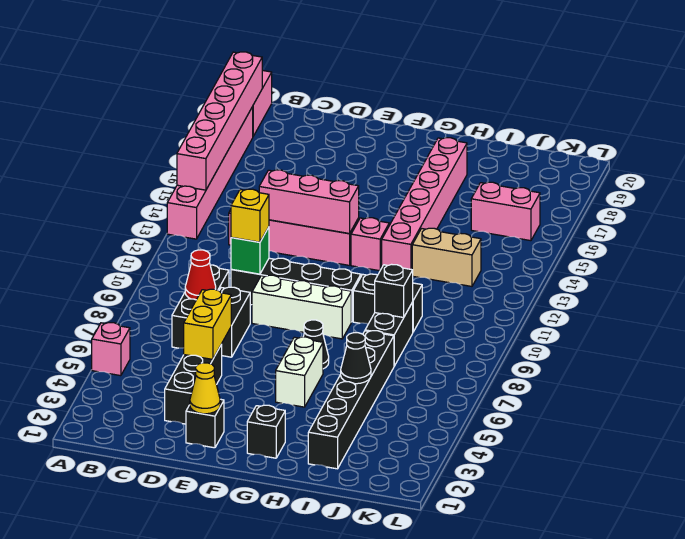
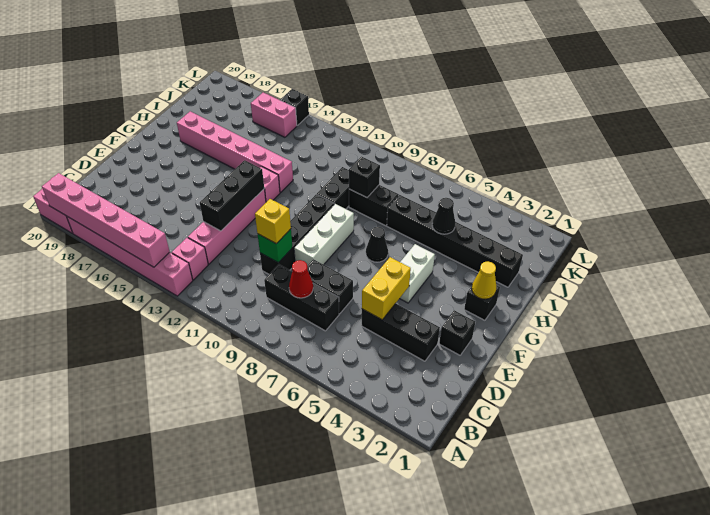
pink 1x1 brick [92,323,130,376] -> pink 1x1 brick moved to [172,238,208,280]
yellow 1x2 brick [184,289,231,359] -> yellow 1x2 brick turned to [362,257,411,320]
pink 1x3 brick [259,170,359,234] -> black 1x3 brick [200,160,264,231]
yellow 1x1 cone [190,363,220,414] -> yellow 1x1 cone moved to [472,262,496,299]
white 1x2 brick [276,337,323,407] -> white 1x2 brick turned to [400,244,435,303]
tan 1x2 brick [412,228,481,286] -> none
pink 1x2 brick [471,182,540,241] -> pink 1x2 brick turned to [251,93,297,137]
none -> black 1x1 brick [280,89,309,125]

